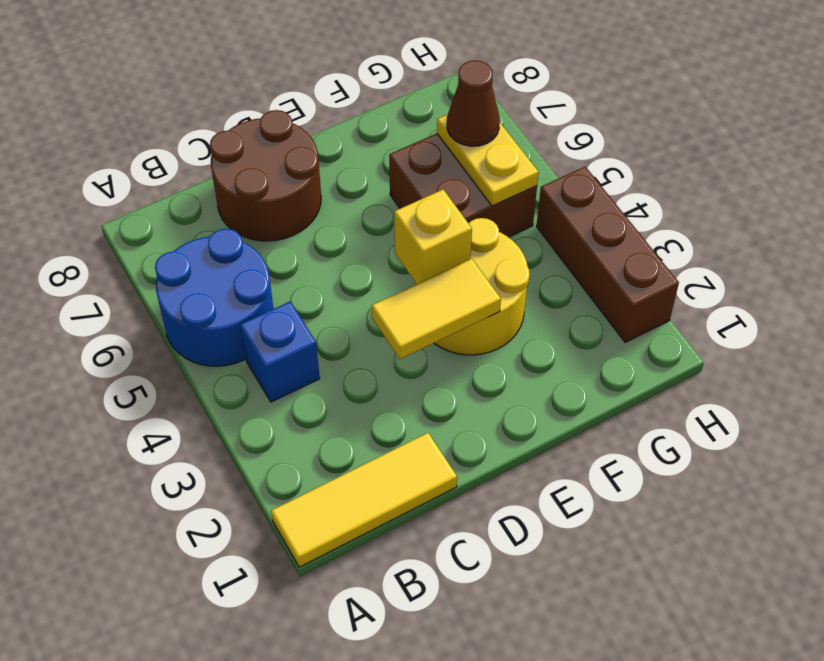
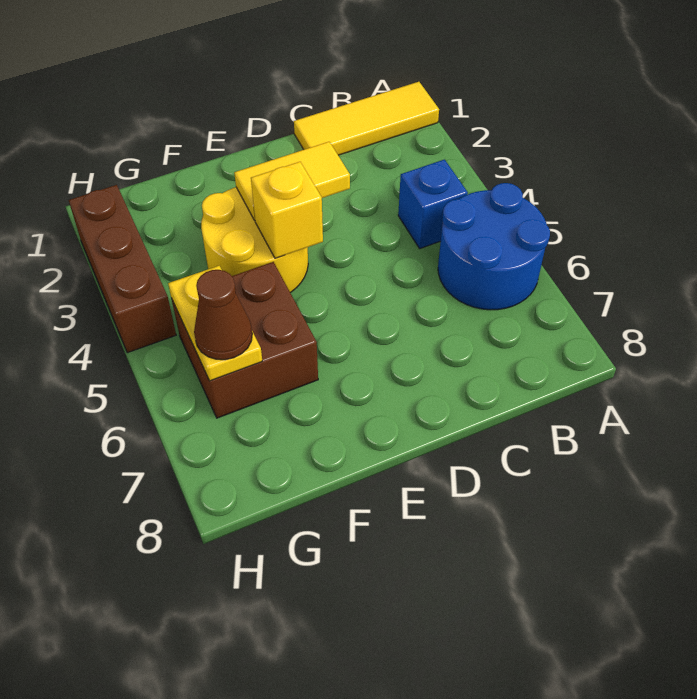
brown 2x2 round brick [210,110,321,241] -> none

